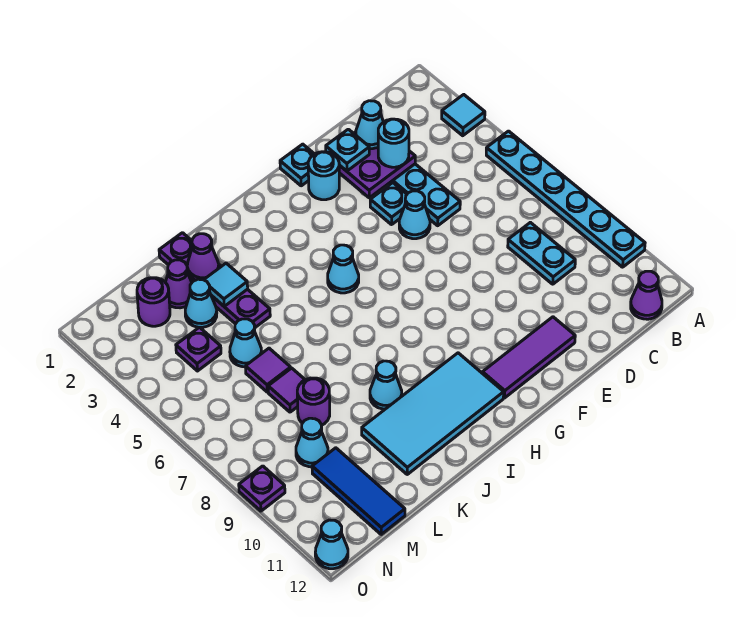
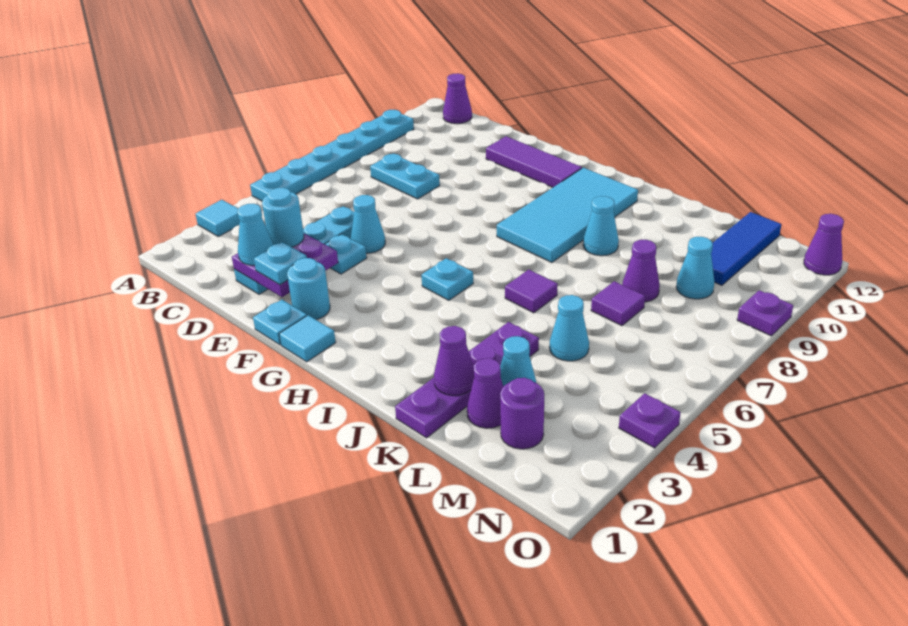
cyan 1x2 plate [508,222,575,284] -> cyan 1x2 plate turned to [370,154,440,199]
cyan 1x1 cone [328,245,359,293] -> cyan 1x1 plate [422,258,473,300]
cyan 2x4 tile [362,353,504,474] -> cyan 2x4 tile turned to [497,168,638,263]
cyan 1x1 tile [204,263,248,306] -> cyan 1x1 tile moved to [279,315,336,362]
purple 1x1 tile [246,348,291,392] -> purple 1x1 tile moved to [505,270,558,313]
purple 1x1 round brick [297,378,330,425] -> purple 1x1 cone [622,240,660,302]
purple 1x1 plate [176,327,221,371] -> purple 1x1 plate moved to [619,393,681,448]
cyan 1x1 cone [315,520,348,569] -> purple 1x1 cone [804,214,844,275]

